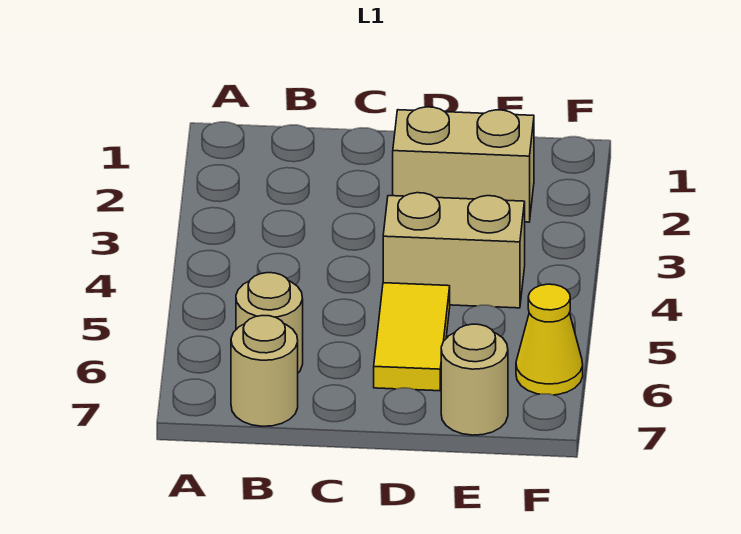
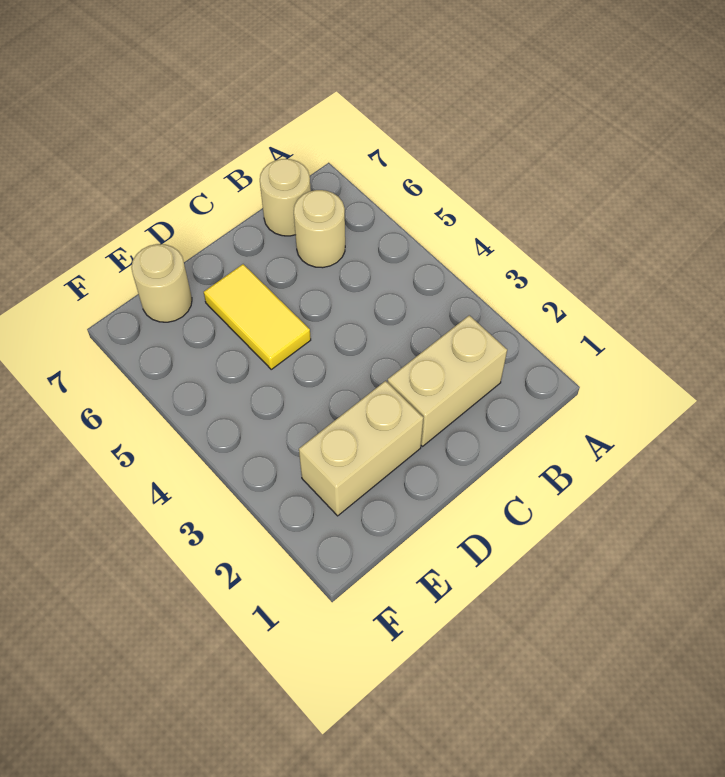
tan 1x2 brick [383,193,525,308] -> tan 1x2 brick moved to [388,315,507,446]
yellow 1x1 cone [516,284,583,395] -> none

